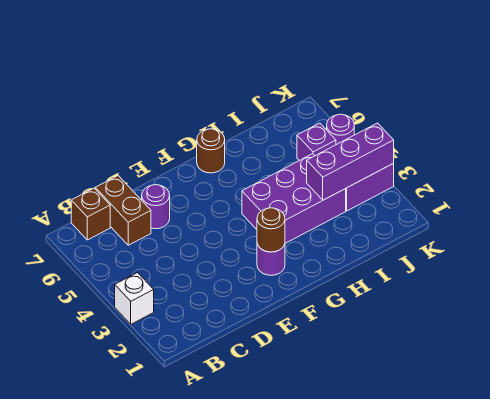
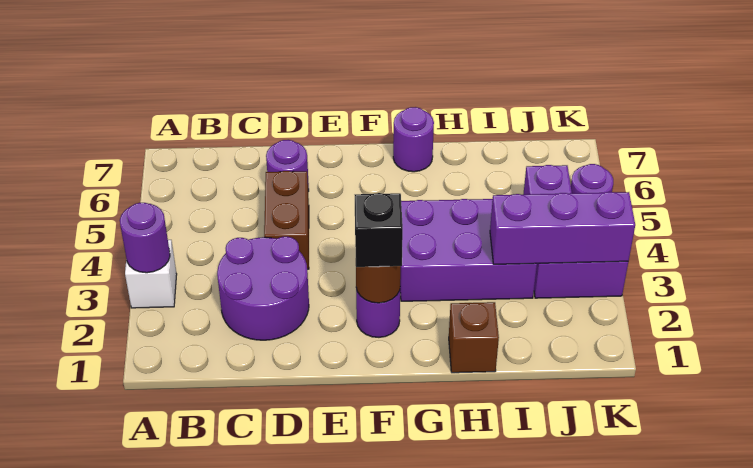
none -> purple 1x1 round brick [120,203,170,273]
brown 1x1 brick [71,188,110,240] -> brown 1x1 brick moved to [449,302,499,373]
none -> purple 2x2 round brick [217,237,309,340]
brown 1x2 brick [95,176,151,245] -> brown 1x2 brick moved to [264,171,309,269]
none -> black 1x1 brick [355,193,403,267]
brown 1x1 round brick [197,129,225,173] -> purple 1x1 round brick [393,107,434,172]

